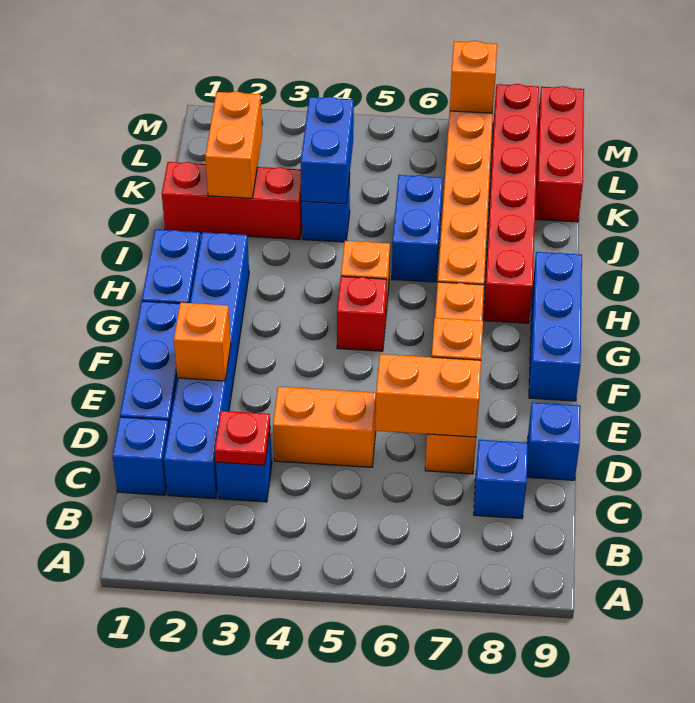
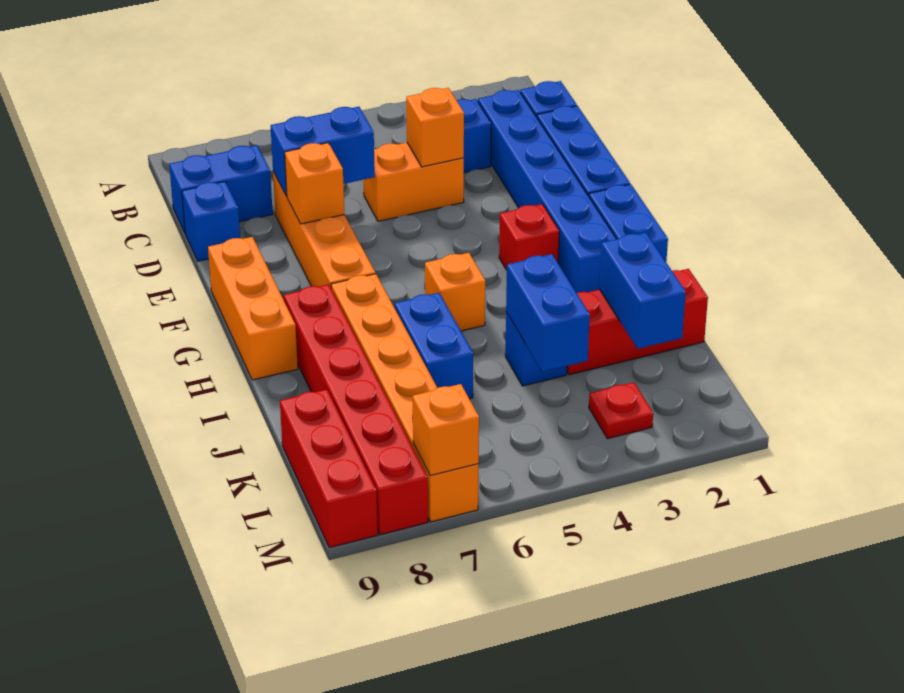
red 1x1 plate [215,411,270,465] -> red 1x1 plate moved to [589,382,653,439]
blue 1x1 brick [474,440,528,519] -> blue 1x2 brick [169,145,273,233]
orange 1x2 brick [376,354,481,437] -> blue 1x2 brick [271,107,375,196]
orange 1x1 brick [174,302,231,381] -> orange 1x1 brick moved to [406,88,464,167]
blue 1x3 brick [529,252,582,401] -> orange 1x3 brick [208,237,298,380]
red 1x1 brick [337,276,387,351] -> red 1x1 brick moved to [499,204,559,270]
orange 1x2 brick [205,92,262,198] -> blue 1x2 brick [599,233,686,349]

